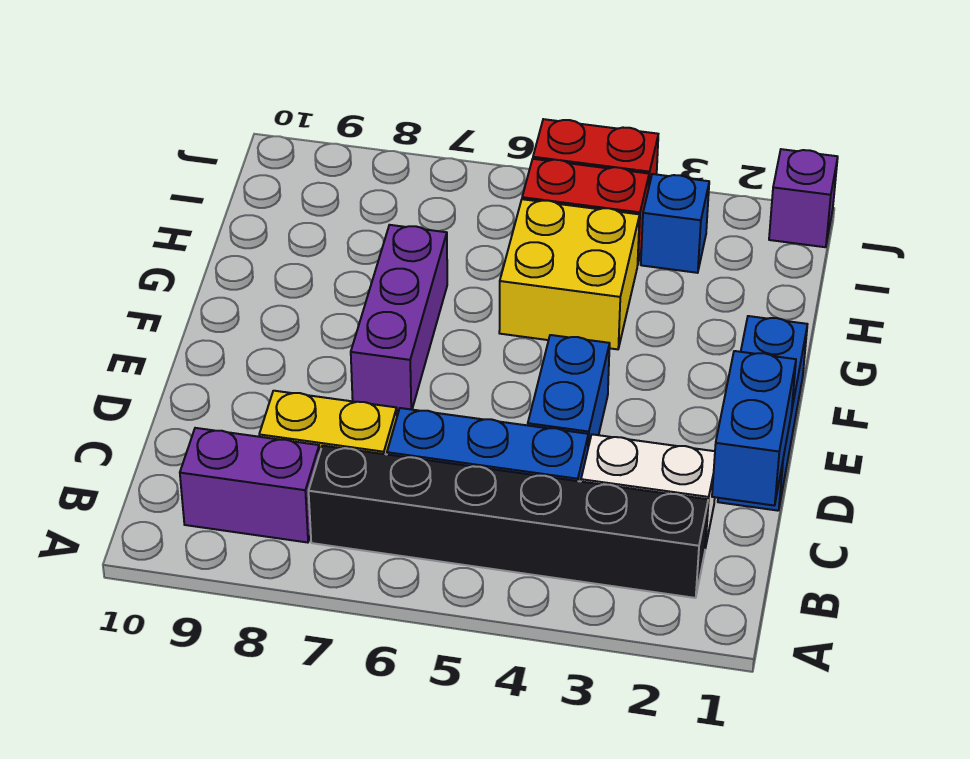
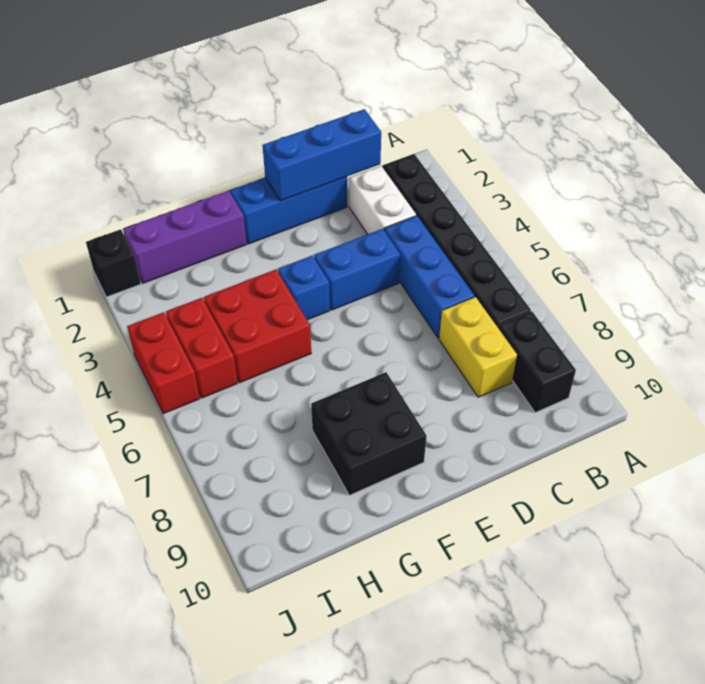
purple 1x2 brick [180,428,320,543] -> black 1x2 brick [498,311,576,413]
blue 1x2 brick [712,351,796,506] -> blue 1x3 brick [262,109,381,201]
purple 1x3 brick [351,225,447,411] -> purple 1x3 brick moved to [123,191,247,283]
none -> black 2x2 brick [311,372,426,495]
yellow 2x2 brick [499,199,640,349] -> red 2x2 brick [204,270,311,383]
blue 1x1 brick [641,174,709,273] -> blue 1x1 brick moved to [278,256,330,320]
purple 1x1 brick [769,149,838,247] -> black 1x1 brick [86,229,141,297]

